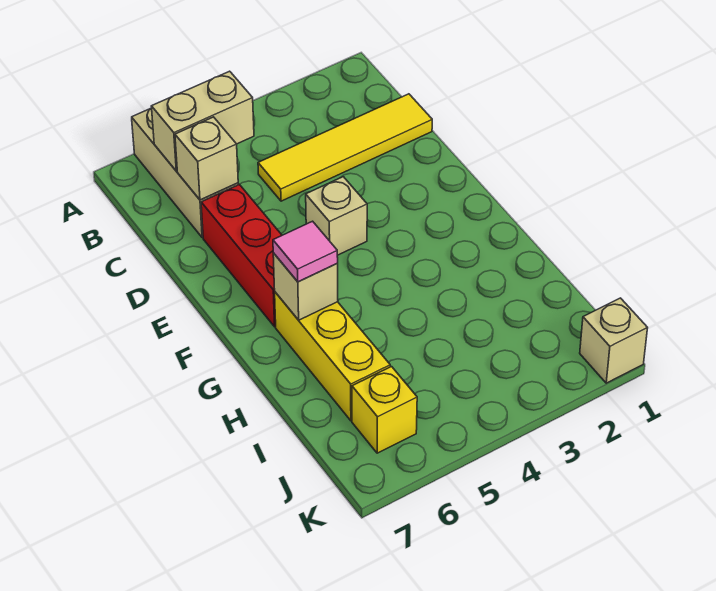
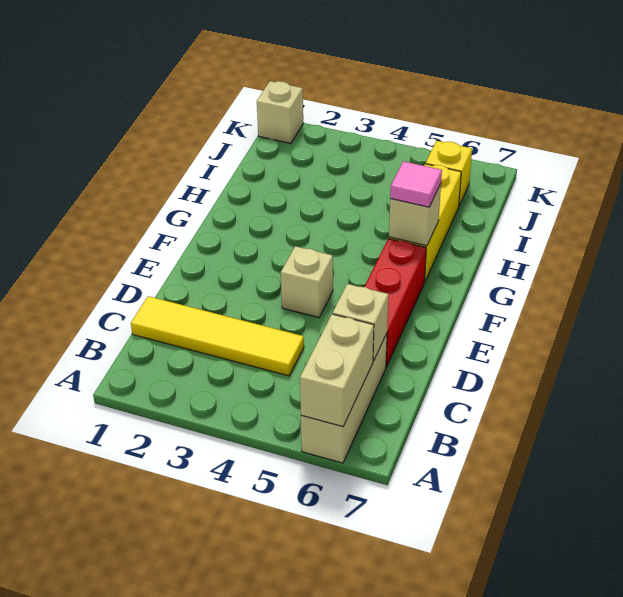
tan 1x2 brick [151,71,254,171] -> tan 1x2 brick turned to [300,314,374,427]

